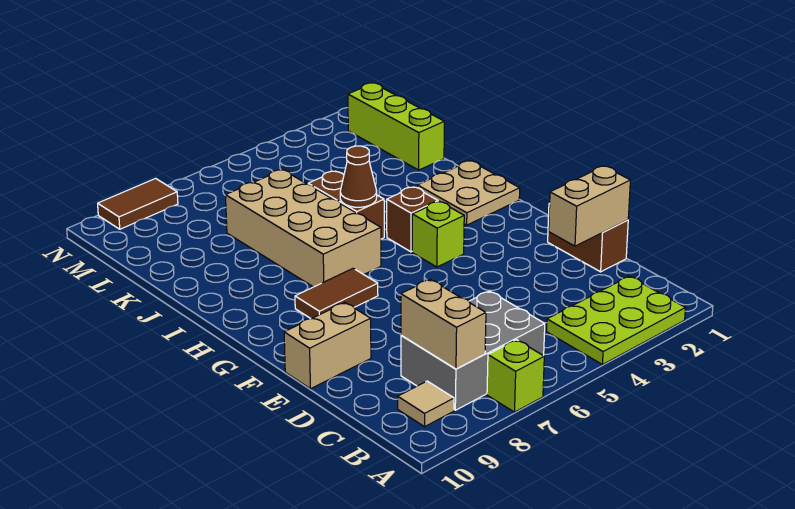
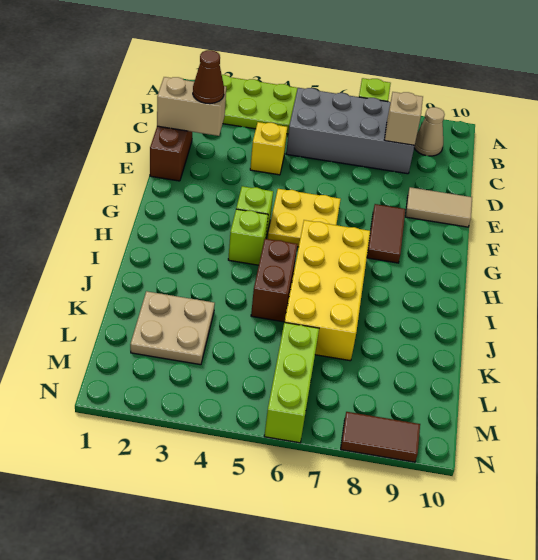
grey 2x3 brick [401,291,545,410] -> grey 2x4 brick [286,88,414,174]
tan 1x2 brick [401,279,486,369] -> tan 1x1 brick [384,92,423,145]
tan 1x1 tile [398,381,454,427] -> tan 1x1 cone [414,107,445,156]
none -> yellow 1x1 brick [250,122,287,175]
tan 1x2 brick [284,303,371,389] -> tan 1x2 tile [405,187,472,227]
none -> yellow 2x2 plate [268,189,341,247]
brown 1x2 tile [295,268,378,319] -> brown 1x2 tile turned to [367,204,406,263]
tan 2x2 plate [417,161,520,225] -> tan 2x2 plate moved to [130,291,215,365]
brown 1x1 brick [387,187,438,252] -> lime 1x1 brick [228,209,268,265]
tan 2x4 brick [225,170,381,287] -> yellow 2x4 brick [284,220,370,361]
brown 1x1 cone [340,146,377,207] -> brown 1x1 cone moved to [193,50,224,104]
lime 1x3 brick [348,83,444,170] -> lime 1x3 brick moved to [264,322,319,443]

